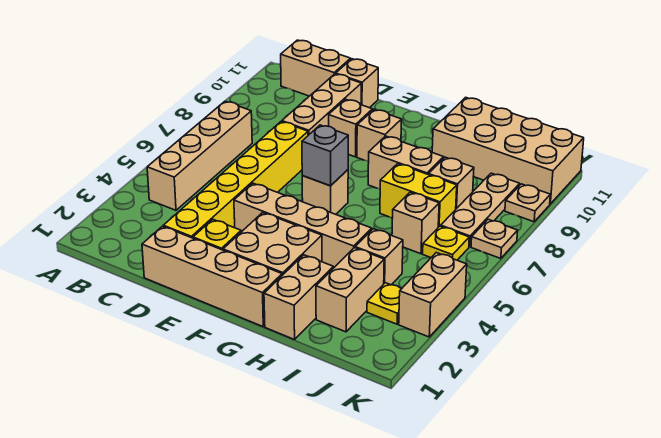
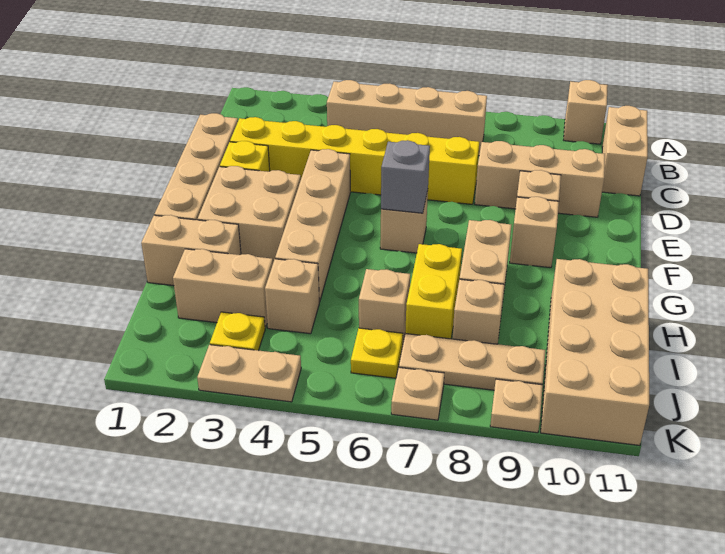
tan 1x1 brick [336,59,378,108] -> tan 1x1 brick moved to [564,80,608,144]
tan 1x2 brick [399,253,467,337] -> tan 1x2 plate [197,345,301,402]

